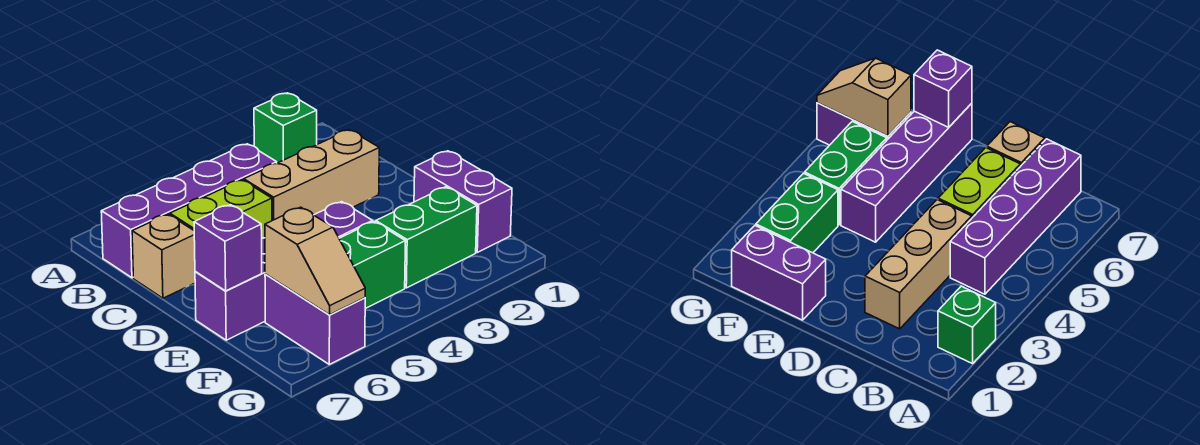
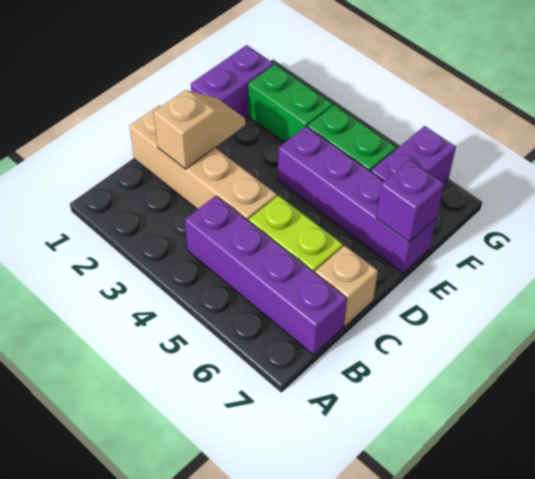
green 1x1 brick [254,93,317,163] -> none
tan 1x3 brick [244,130,379,221] -> tan 1x4 brick [130,106,277,221]
tan 1x2 slope [265,207,365,315] -> tan 1x2 slope moved to [154,90,245,169]

